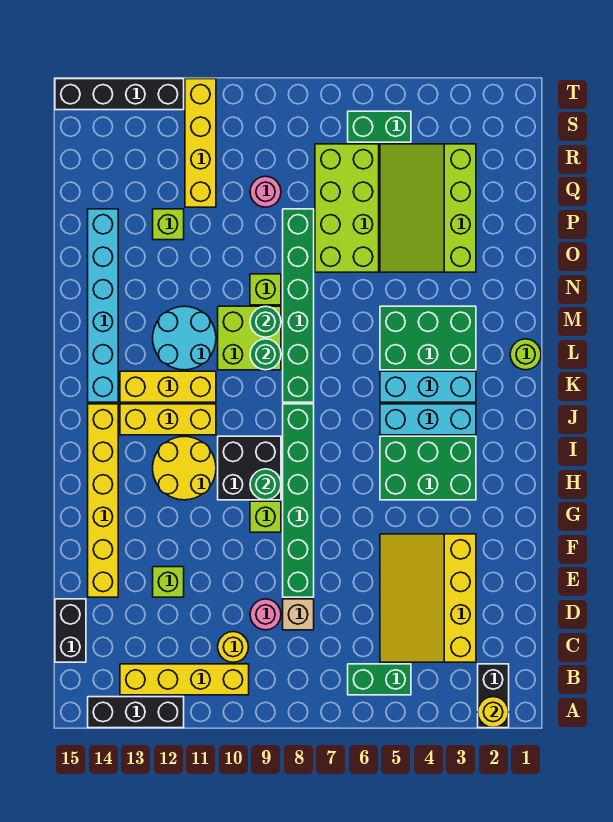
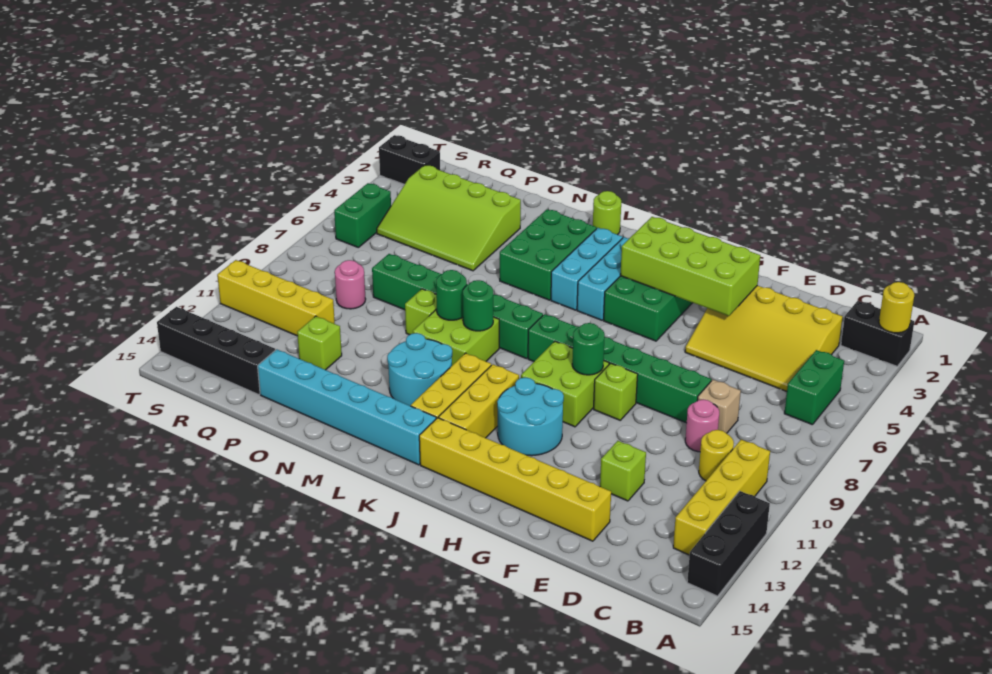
black 1x2 brick [55,599,86,662] -> black 1x2 brick moved to [379,135,440,185]
black 2x2 brick [218,436,281,500] -> lime 2x2 brick [521,341,609,427]
yellow 2x2 round brick [153,436,216,500] -> cyan 2x2 round brick [497,378,564,456]
lime 2x4 brick [315,144,379,272] -> lime 2x4 brick moved to [620,217,760,316]
black 1x4 brick [55,79,184,110] -> black 1x4 brick turned to [157,307,275,395]

